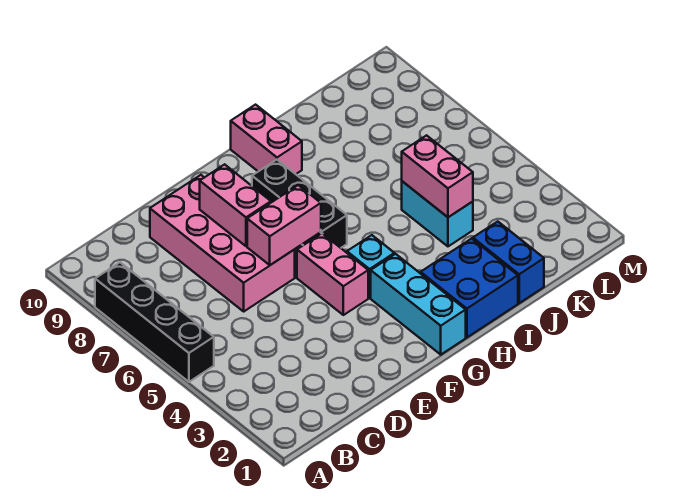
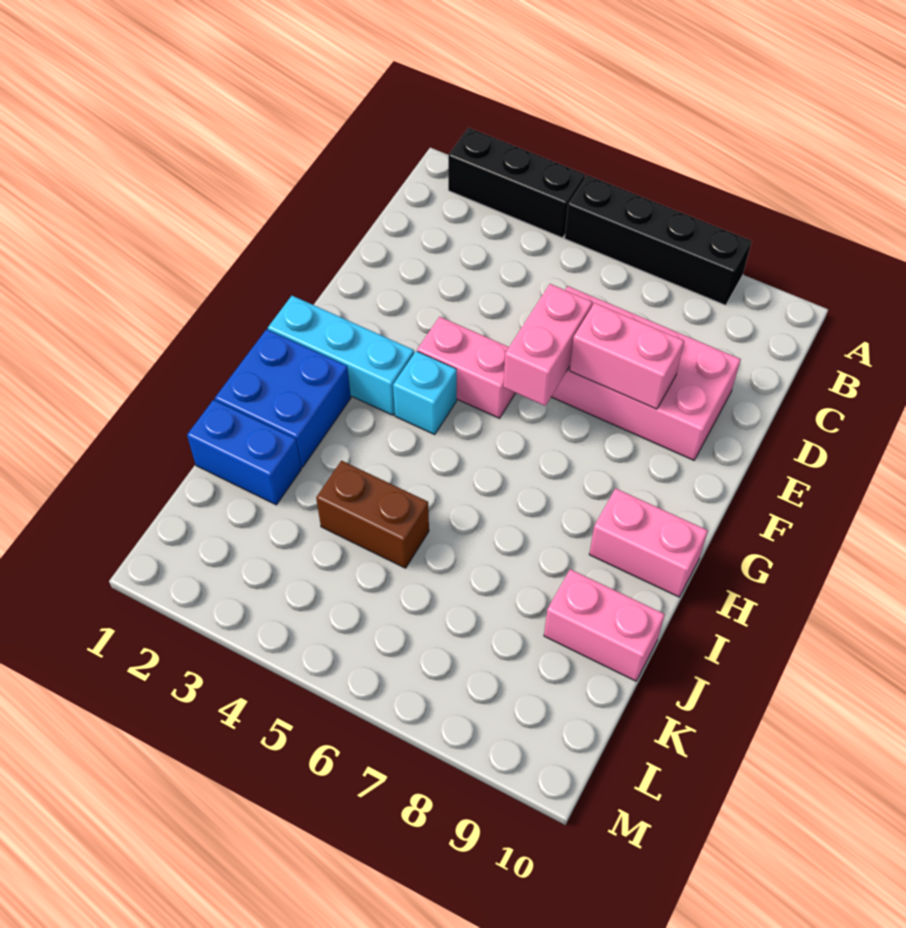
black 1x3 brick [252,160,347,248] -> black 1x3 brick moved to [448,128,585,238]
cyan 1x2 brick [402,181,473,246] -> brown 1x2 brick [316,461,429,568]
pink 1x2 brick [402,135,473,217] -> pink 1x2 brick moved to [544,569,665,681]

